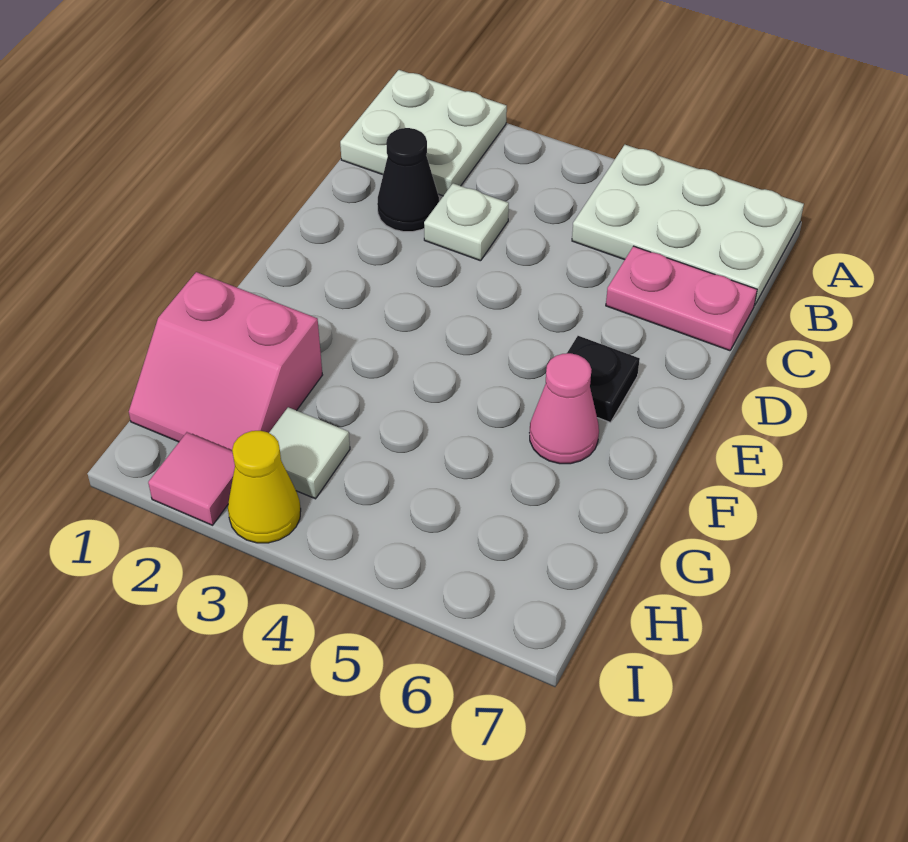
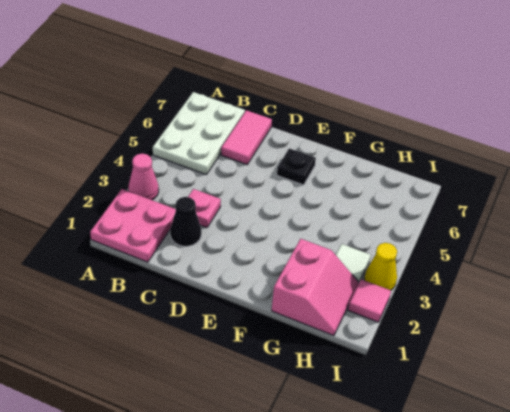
white 2x2 plate [340,70,507,196] -> pink 2x2 plate [90,189,176,262]
white 1x1 plate [424,183,509,261] -> pink 1x1 plate [188,189,221,228]
pink 1x2 plate [606,246,757,351] -> pink 1x2 tile [221,110,272,165]
pink 1x1 cone [530,353,599,464] -> pink 1x1 cone moved to [128,154,159,200]

